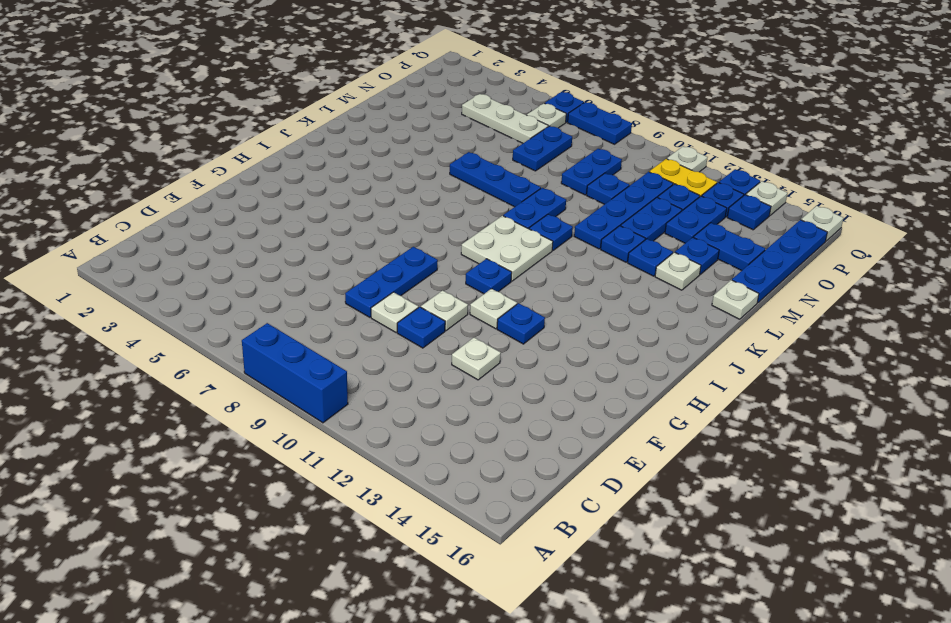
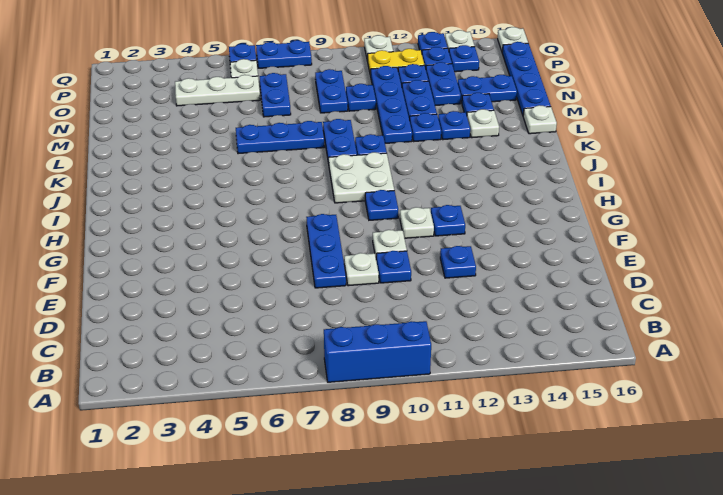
white 1x1 plate [452,337,501,380] -> blue 1x1 plate [440,246,476,278]

